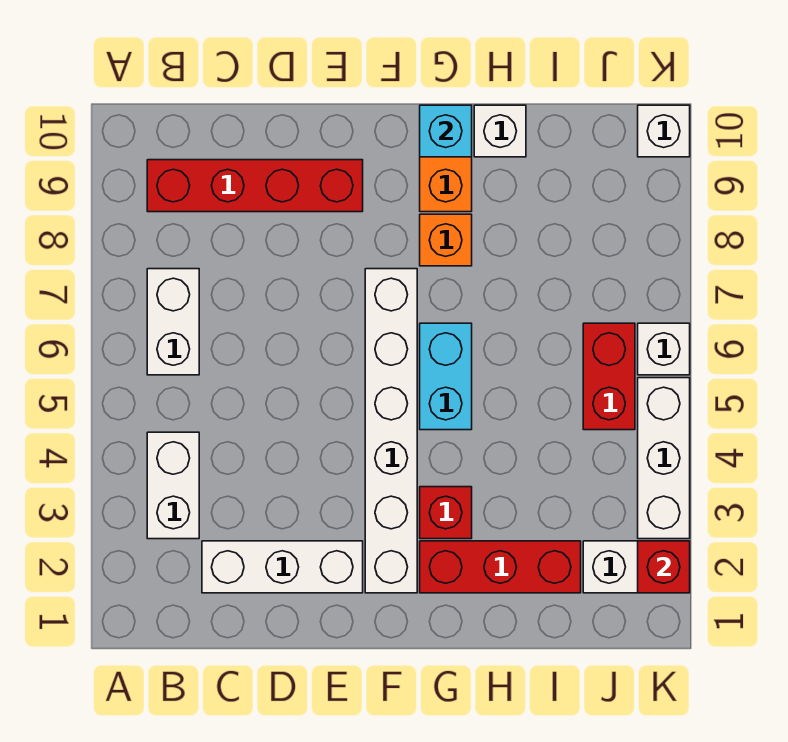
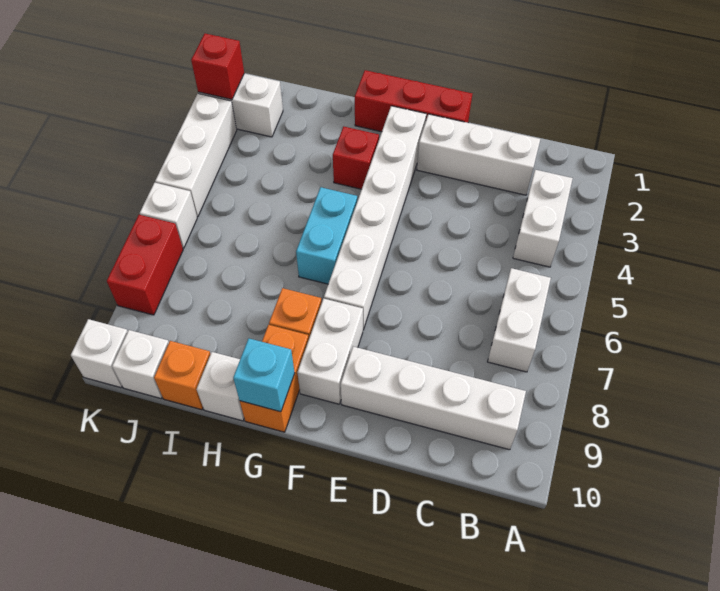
red 1x4 brick [147,160,363,212] -> white 1x4 brick [341,347,526,450]
none -> white 1x2 brick [297,299,363,404]
red 1x3 brick [420,541,581,593] -> red 1x3 brick moved to [355,70,472,132]
none -> orange 1x1 brick [154,341,210,410]
red 1x2 brick [583,323,635,430] -> red 1x2 brick moved to [107,215,183,315]
none -> white 1x1 brick [112,330,169,398]

